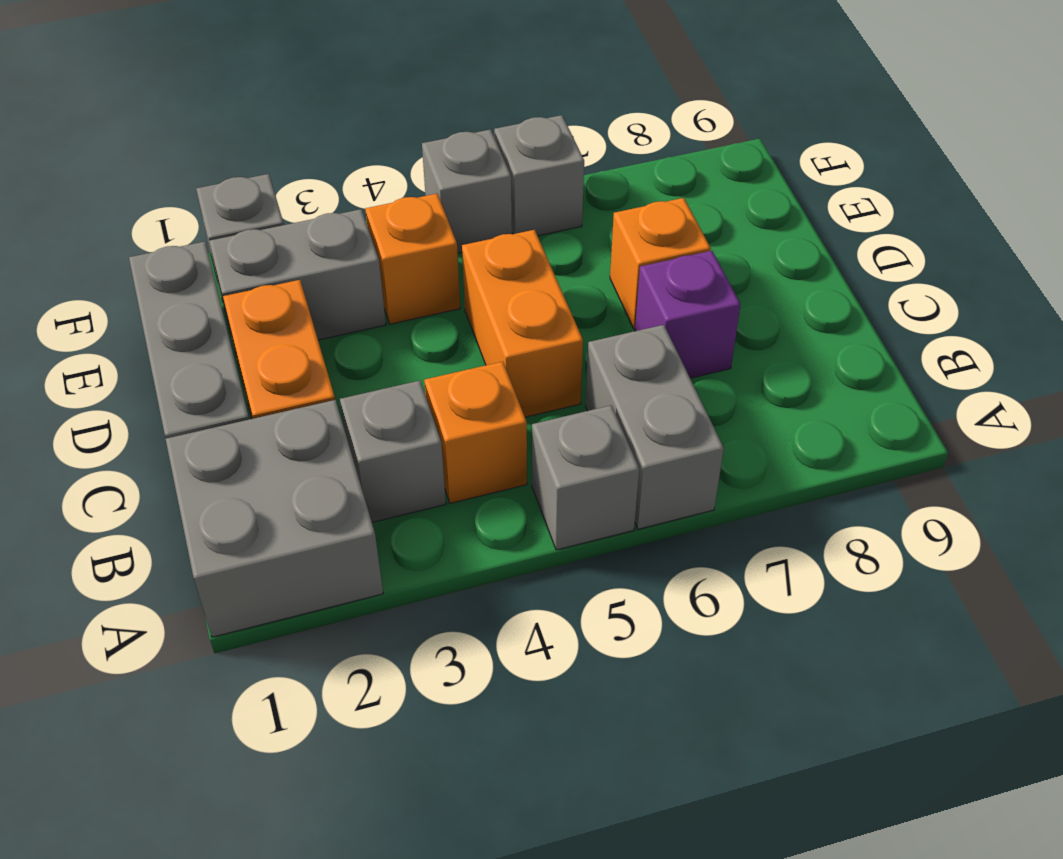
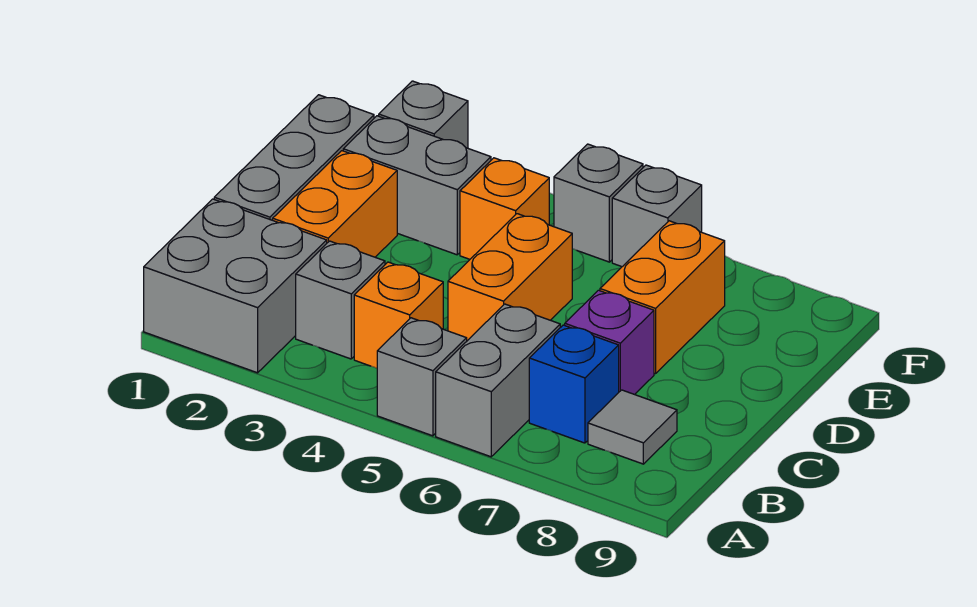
none -> blue 1x1 brick [529,325,619,443]
none -> grey 1x1 tile [588,390,677,464]
orange 1x1 brick [610,198,711,329] -> orange 1x2 brick [600,221,725,374]

